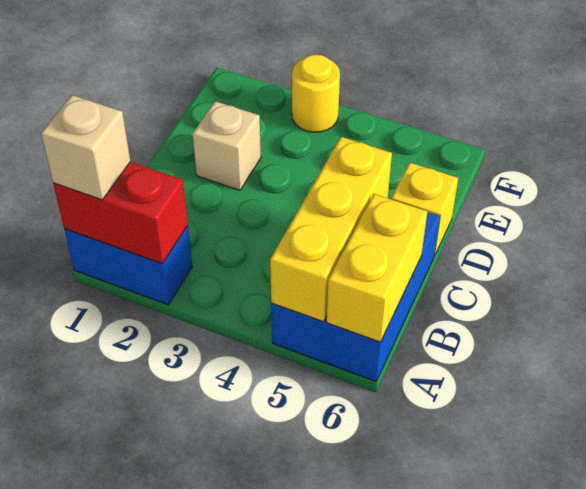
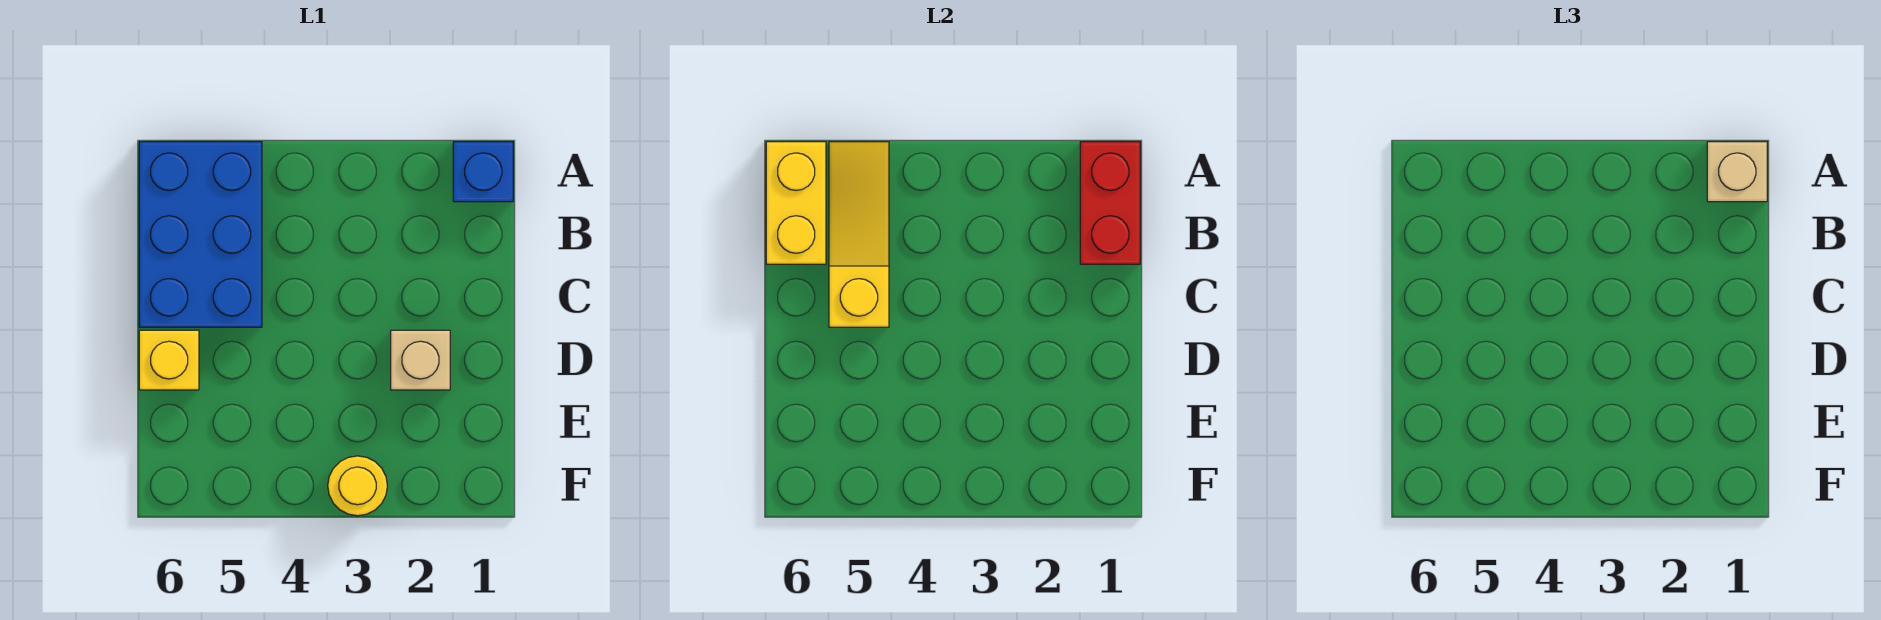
blue 1x2 brick [64,226,192,305] -> blue 1x1 brick [453,142,513,202]
red 1x2 brick [53,162,188,264] -> red 1x2 brick turned to [1080,142,1140,264]
yellow 1x3 brick [270,137,392,322] -> yellow 1x3 slope [829,142,889,327]

